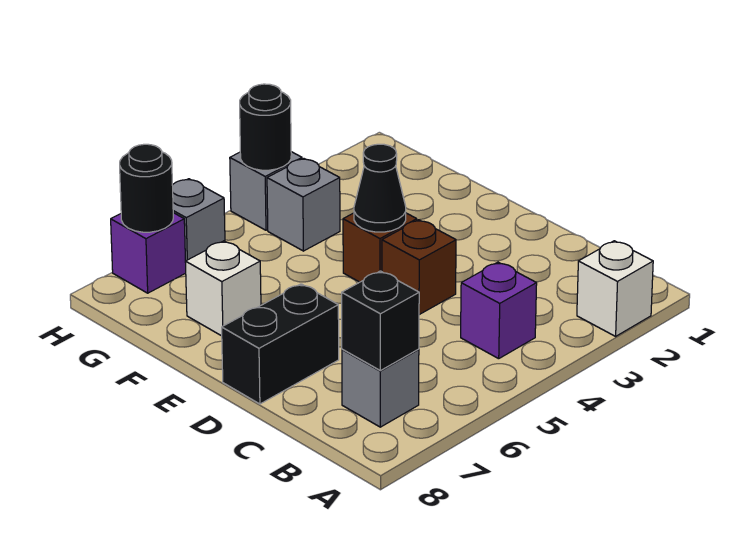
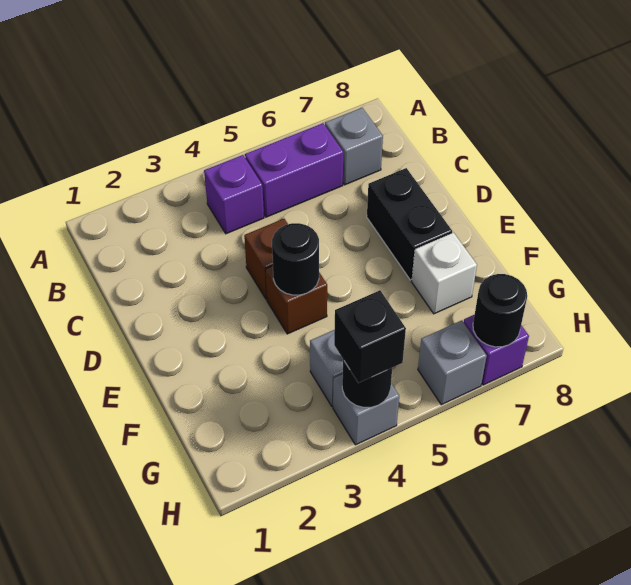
white 1x1 brick [577,241,653,336] -> none
none -> purple 1x2 brick [245,123,343,217]
black 1x1 brick [342,271,419,371] -> black 1x1 brick moved to [334,290,406,383]
black 1x2 brick [222,284,339,404] -> black 1x2 brick turned to [367,168,452,280]
black 1x1 cone [354,144,406,232] -> black 1x1 round brick [272,223,319,295]

